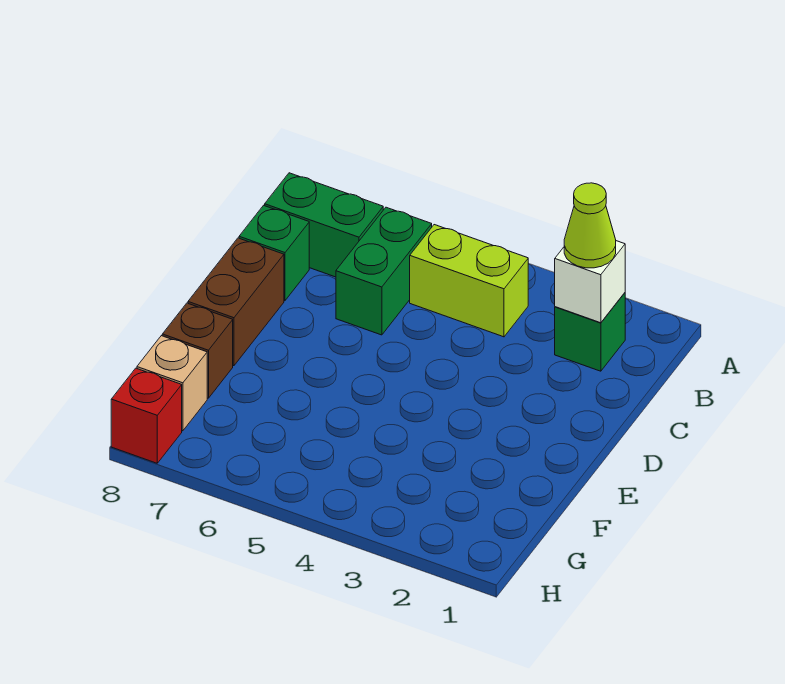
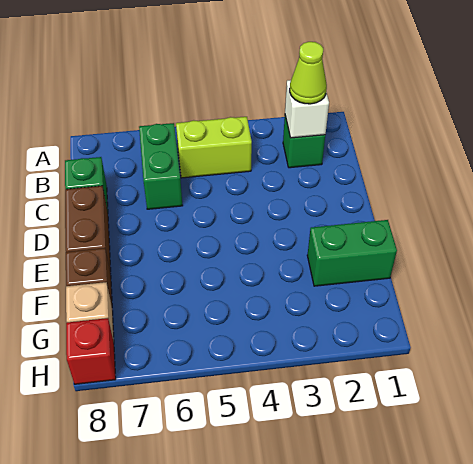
green 1x2 brick [265,173,383,277] -> green 1x2 brick moved to [307,220,397,286]

